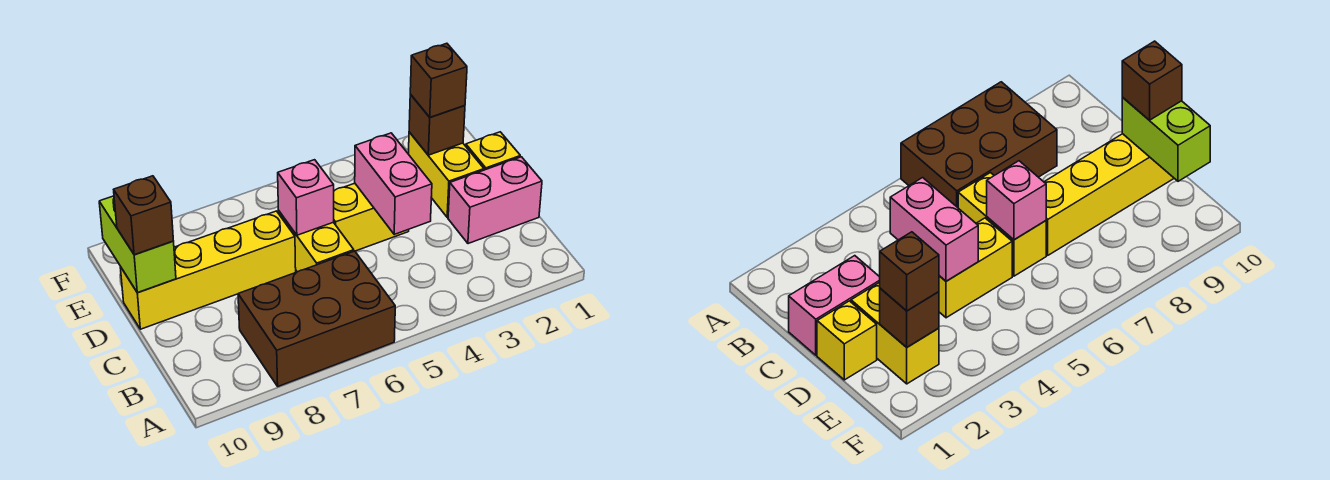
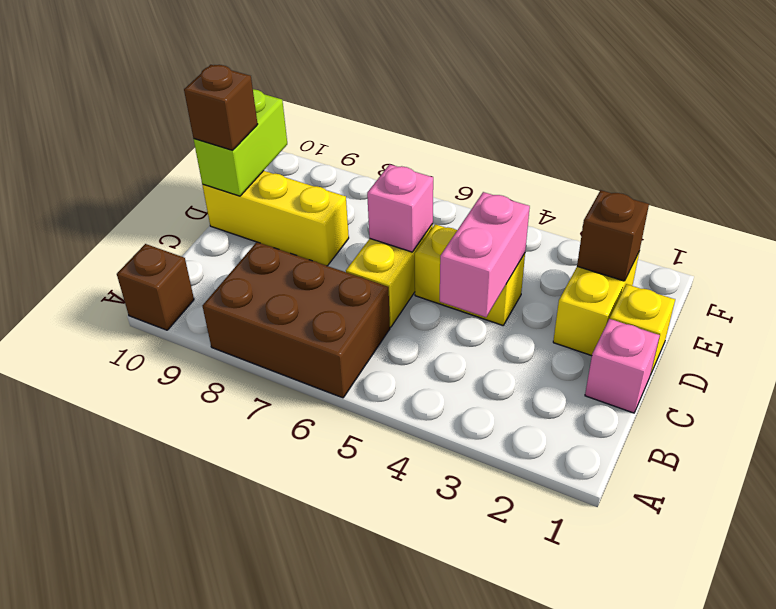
pink 1x2 brick [448,157,542,244] -> pink 1x1 brick [585,319,660,413]
yellow 1x4 brick [120,211,296,329] -> yellow 1x3 brick [202,171,349,266]
brown 1x1 brick [410,43,467,117] -> brown 1x1 brick moved to [117,244,194,330]

